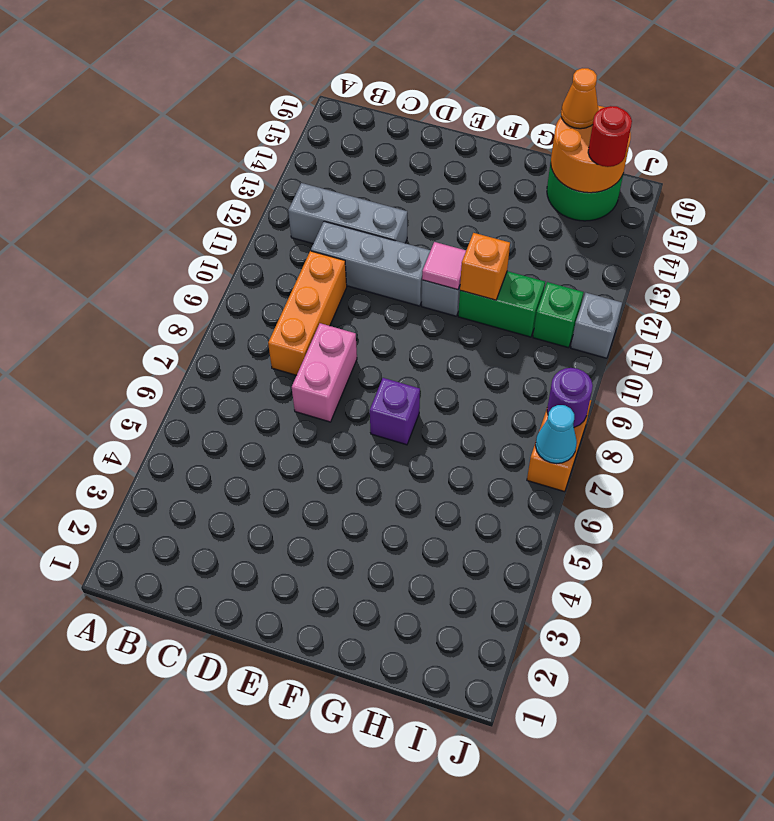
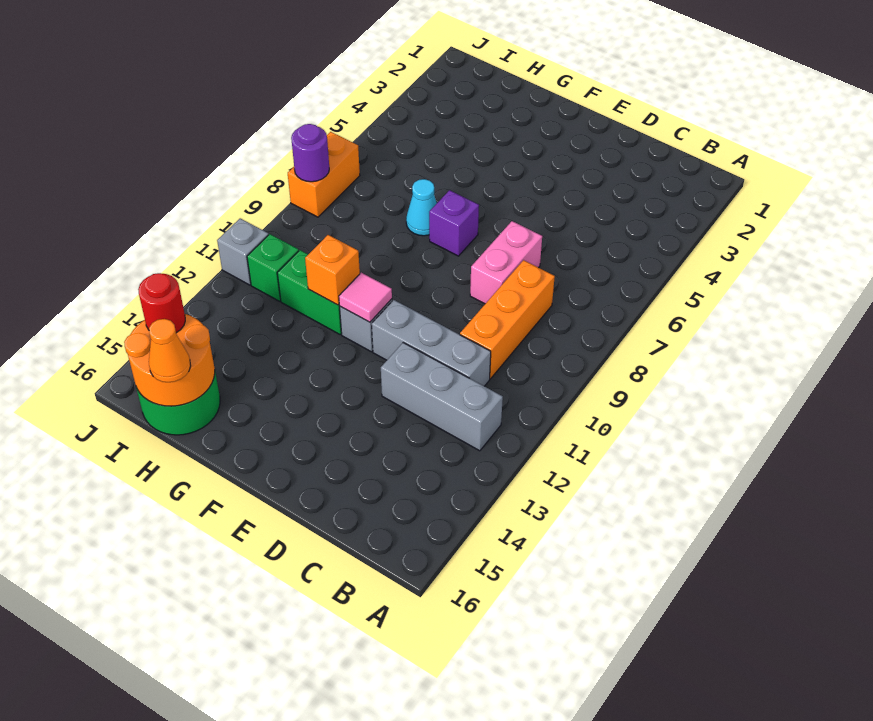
cyan 1x1 cone [535,405,577,464] -> cyan 1x1 cone moved to [406,179,437,236]

